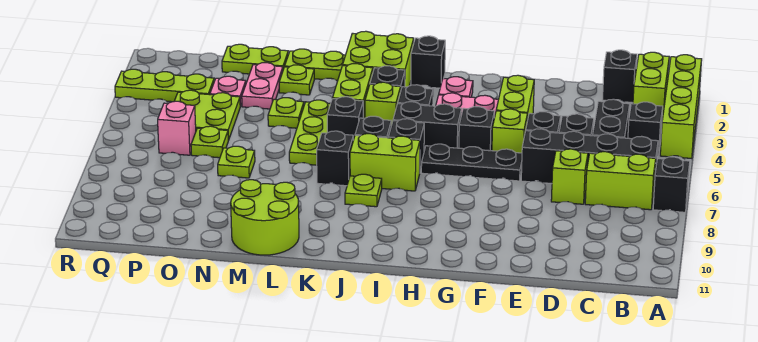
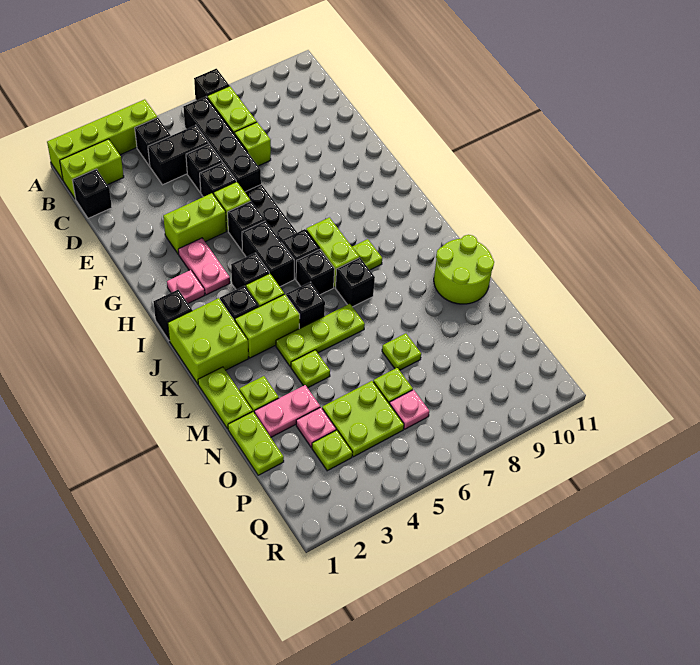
lime 1x3 plate [115,69,214,102] -> lime 1x1 plate [312,430,352,471]
pink 1x1 brick [158,101,196,155] -> pink 1x1 plate [390,390,429,429]

